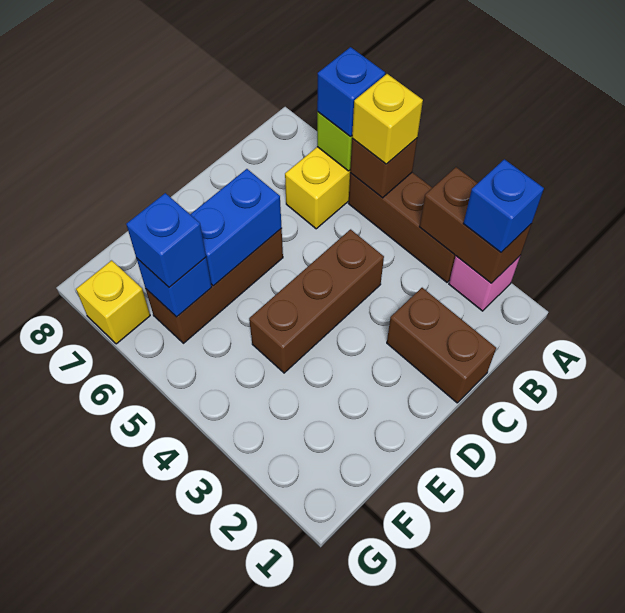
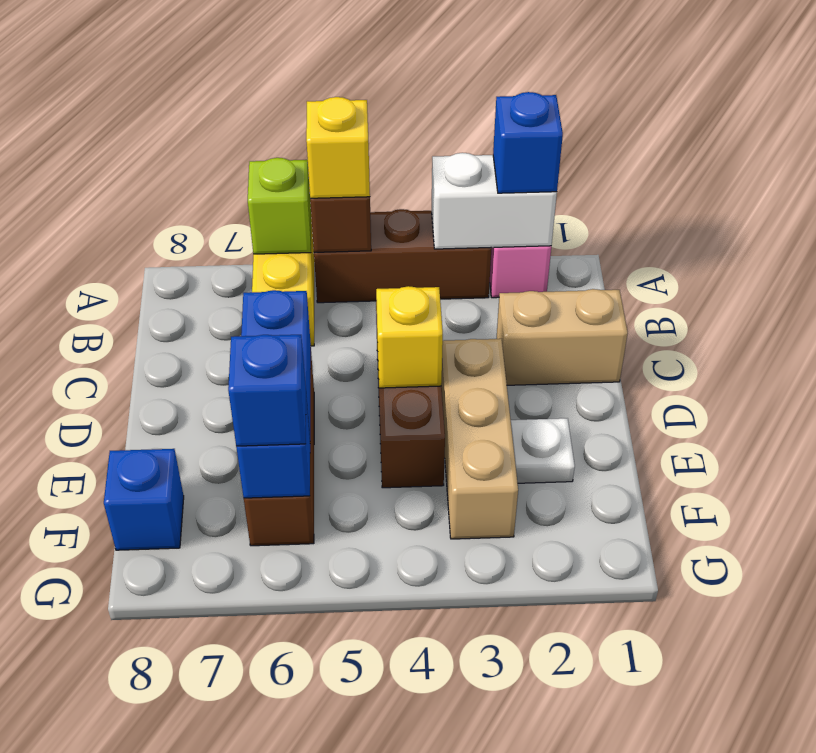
brown 1x2 brick [420,167,531,283] -> white 1x2 brick [431,153,557,249]
blue 1x1 brick [317,47,385,137] -> blue 1x1 brick moved to [104,449,184,550]
brown 1x2 brick [387,288,496,403] -> tan 1x2 brick [496,289,628,385]
none -> tan 1x3 brick [441,339,518,539]
none -> white 1x1 plate [511,418,575,483]
yellow 1x1 brick [76,260,150,344] -> yellow 1x1 brick moved to [376,286,443,388]

